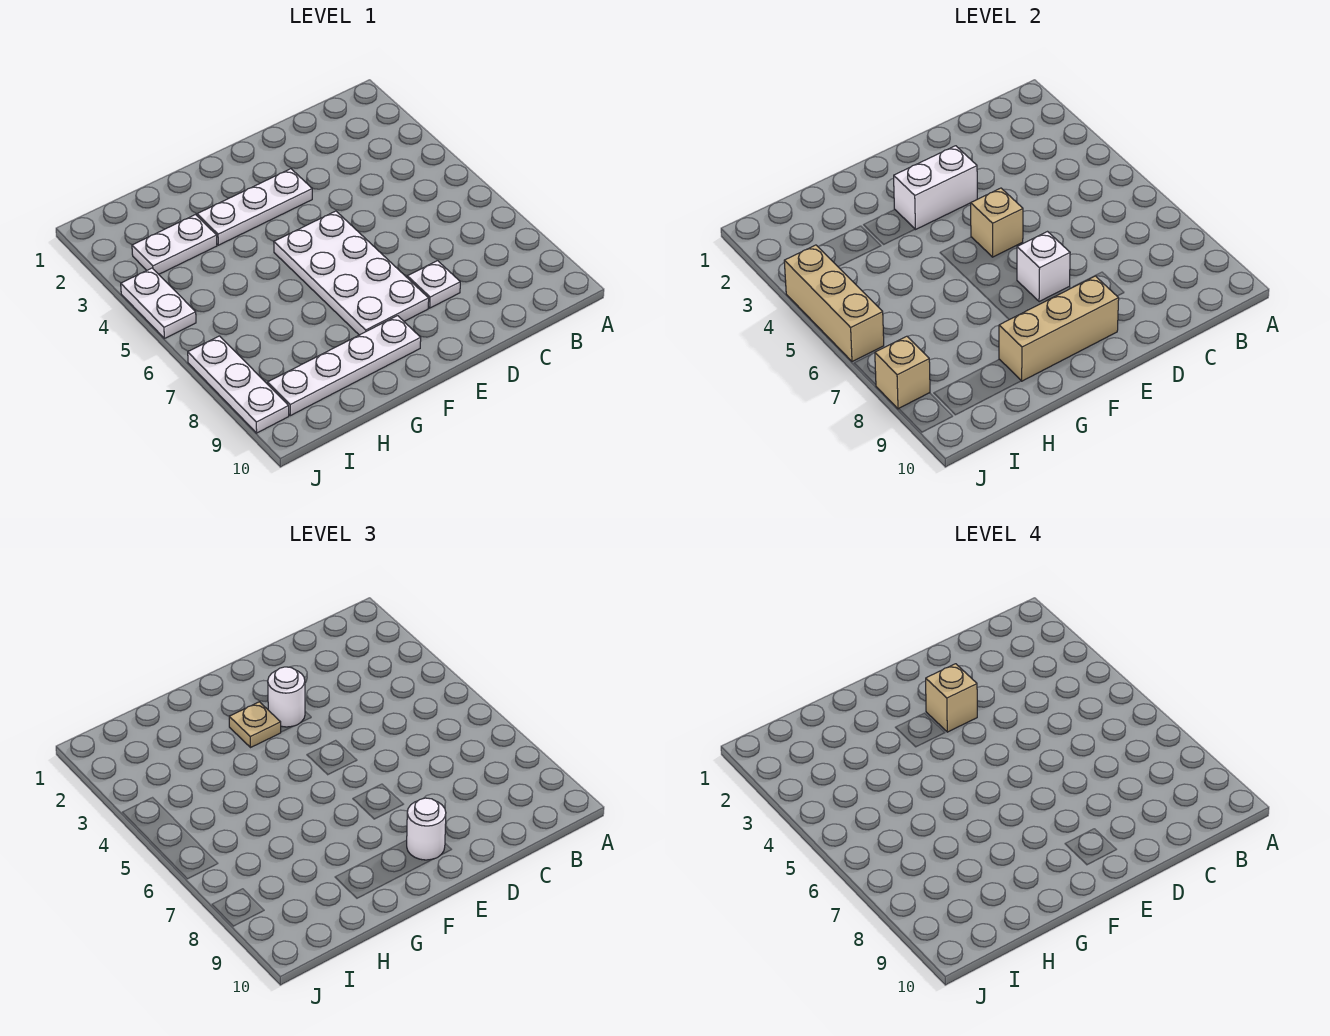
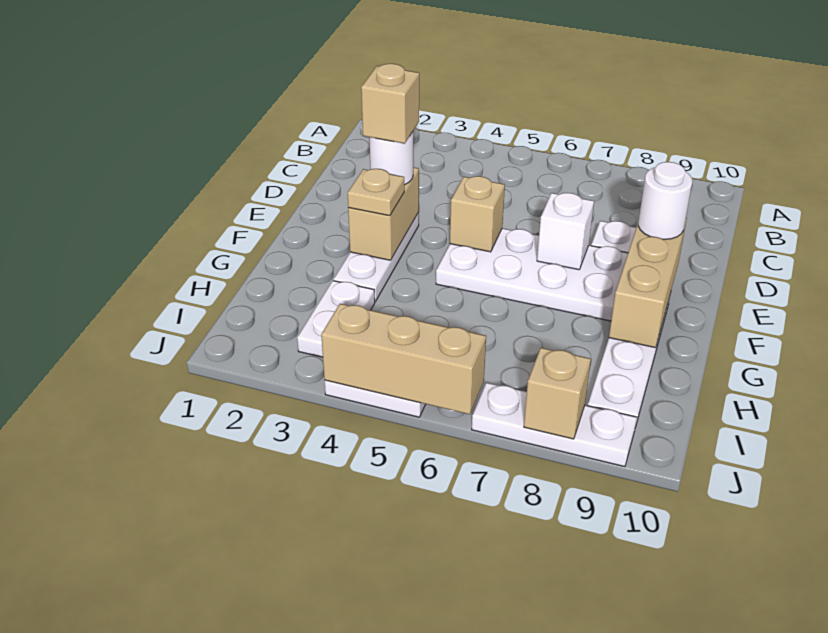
white 1x2 brick [894,146,977,229] -> tan 1x2 brick [348,167,419,260]

